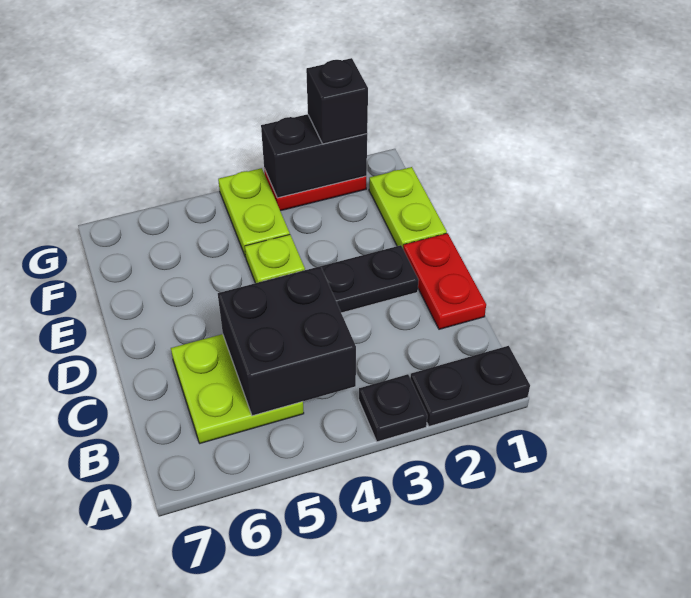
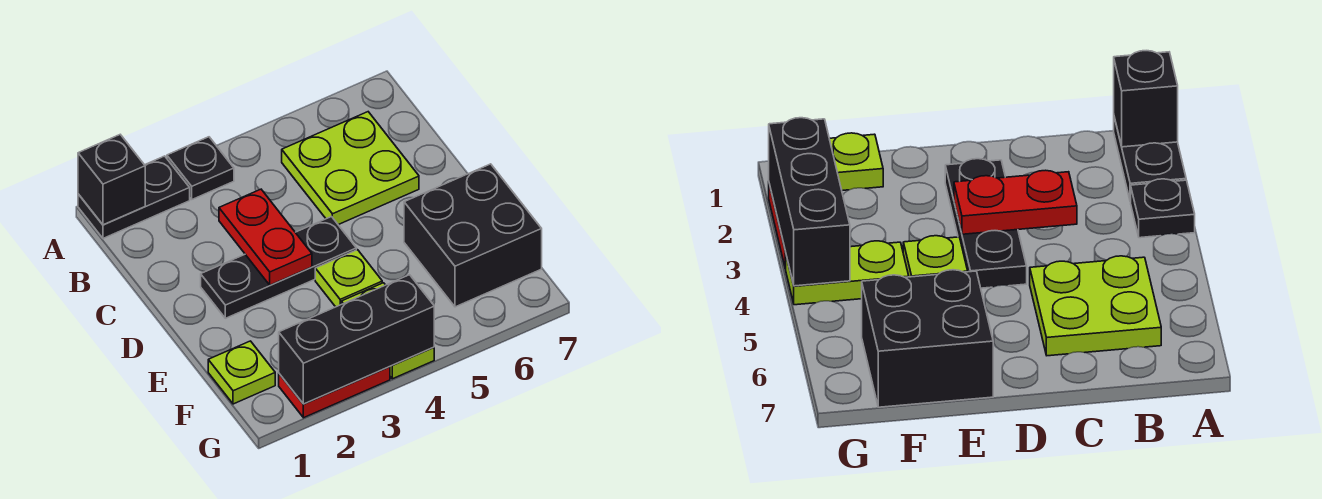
black 2x2 brick [218,266,356,416] -> black 2x2 brick moved to [404,164,542,307]
red 1x2 plate [403,233,486,329] -> red 1x2 plate moved to [219,189,312,285]
lime 1x2 plate [369,167,447,248] -> lime 1x1 plate [208,341,275,404]
black 1x2 brick [261,114,367,198] -> black 1x3 brick [279,275,434,404]
black 1x1 brick [306,58,368,144] -> black 1x1 brick moved to [78,135,145,225]

